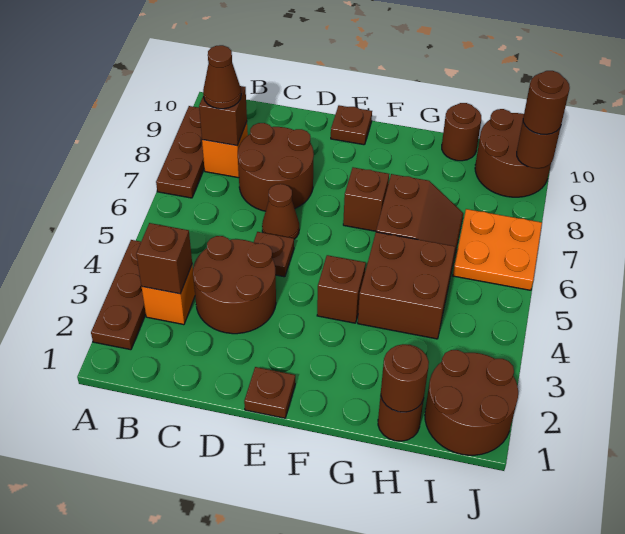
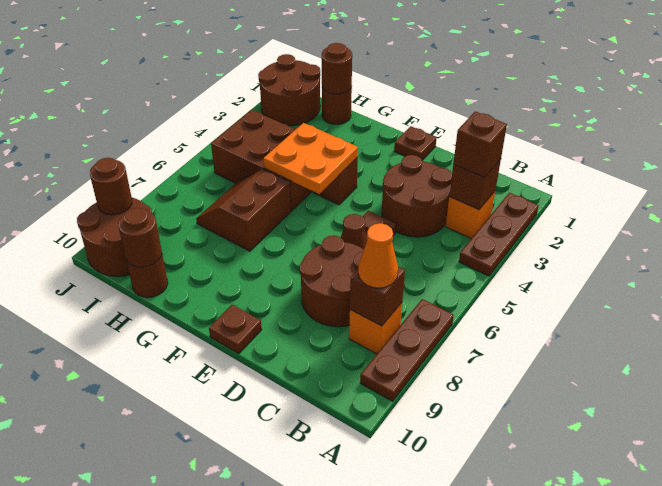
brown 1x1 cone [203,45,241,109] -> orange 1x1 cone [358,223,398,288]
brown 1x1 brick [343,167,389,231] -> brown 1x1 brick moved to [453,111,507,177]
brown 2x2 brick [358,232,455,339] -> brown 2x3 brick [211,110,312,211]
orange 2x2 plate [453,209,542,290] -> orange 2x2 plate moved to [264,123,358,194]
brown 1x1 round brick [523,71,570,135] -> brown 1x1 round brick moved to [118,208,162,267]

